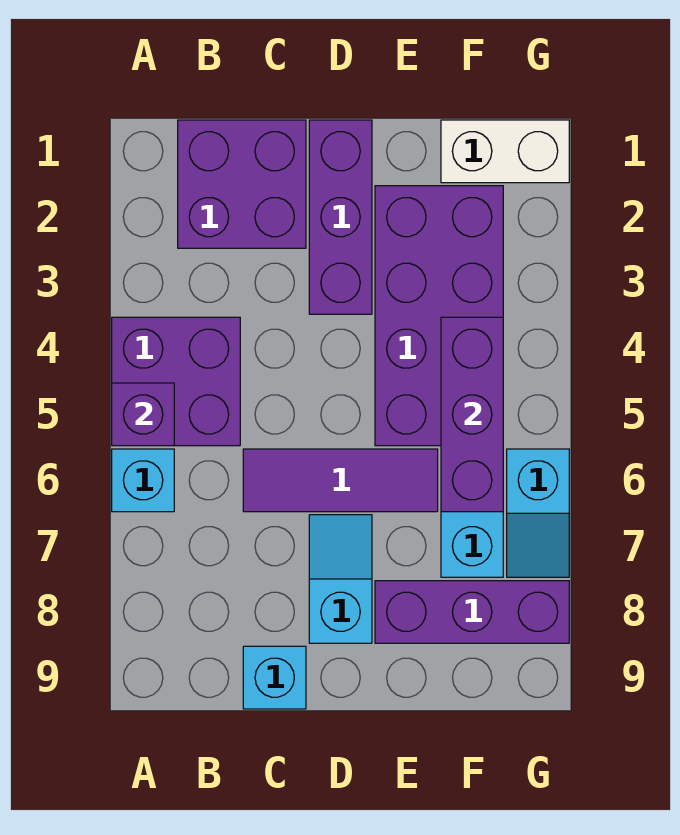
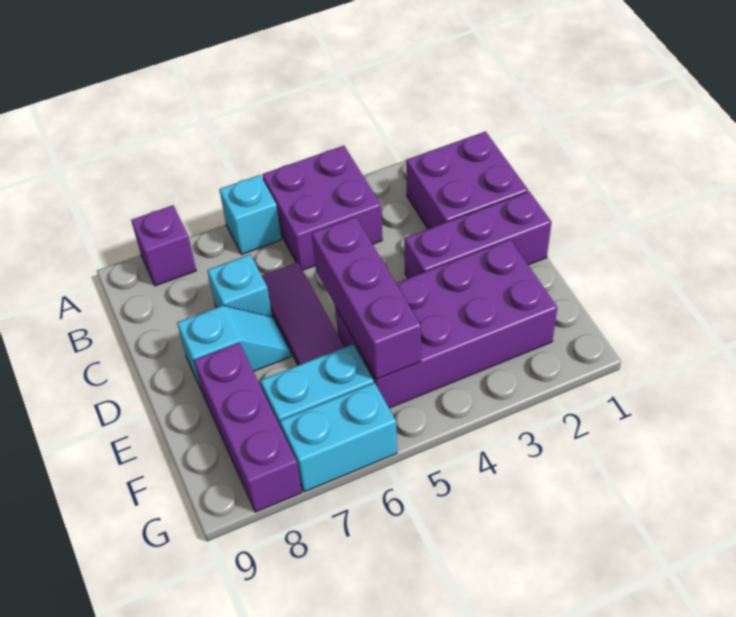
purple 1x1 brick [112,383,174,446] -> purple 1x1 brick moved to [131,205,196,286]
cyan 1x1 brick [243,646,306,709] -> cyan 1x1 brick moved to [207,255,272,317]
white 1x2 brick [441,120,569,183] -> none
purple 1x3 brick [441,317,503,512] -> purple 1x3 brick turned to [312,217,421,379]
cyan 1x2 slope [507,449,569,577] -> cyan 1x2 brick [280,383,397,492]

